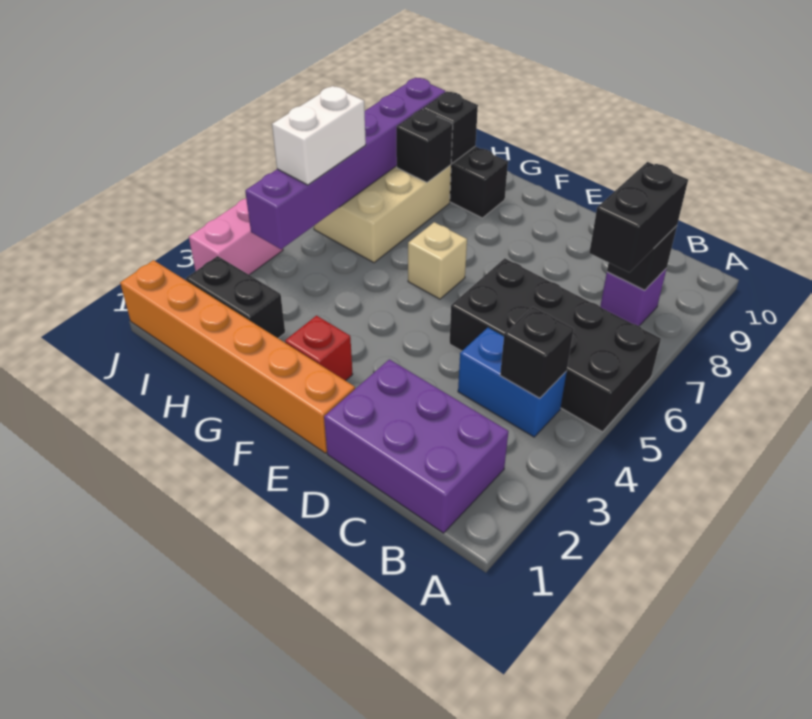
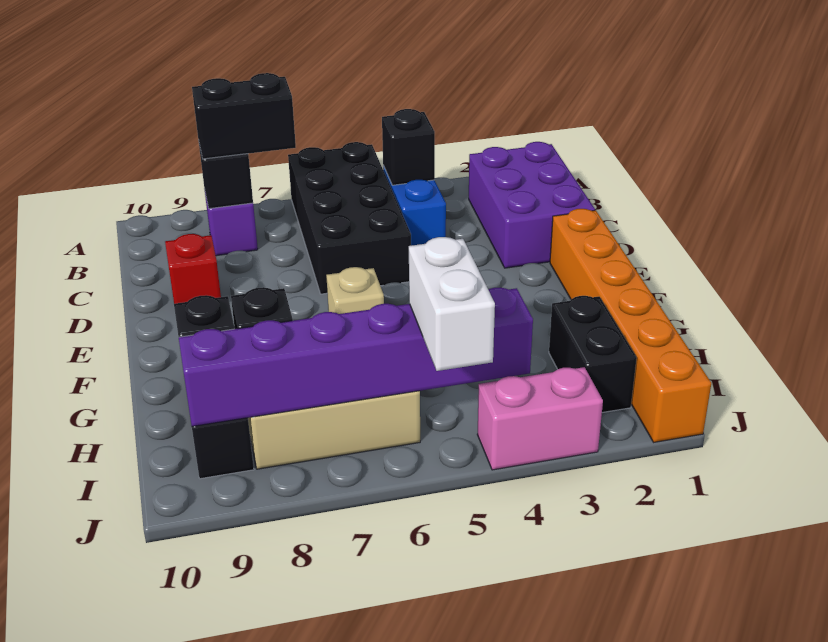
red 1x1 brick [285,316,353,381] -> red 1x1 brick moved to [165,234,221,304]
white 1x2 brick [272,86,366,185] -> white 1x2 brick turned to [409,237,495,371]

